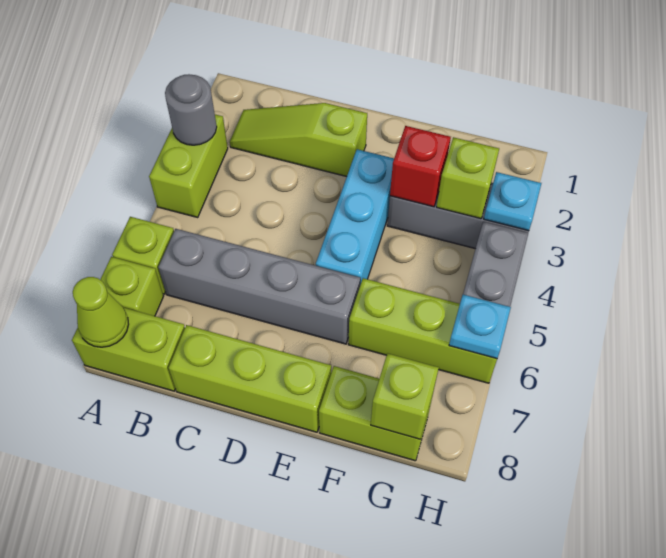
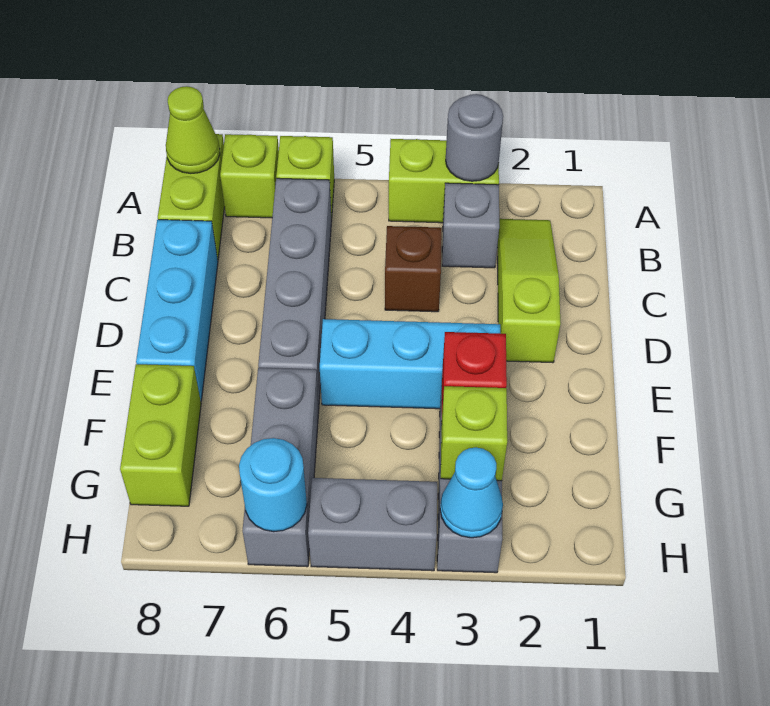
none -> grey 1x1 brick [442,183,499,268]
none -> brown 1x1 brick [385,226,442,312]
lime 1x3 brick [169,325,331,432] -> cyan 1x3 brick [136,220,218,401]
lime 1x3 brick [348,278,497,383] -> grey 1x3 brick [243,368,319,567]
lime 1x1 brick [371,353,439,439] -> none
cyan 1x1 plate [484,172,541,231] -> cyan 1x1 cone [440,448,503,538]
cyan 1x1 plate [449,295,511,359] -> cyan 1x1 round brick [239,438,307,532]

